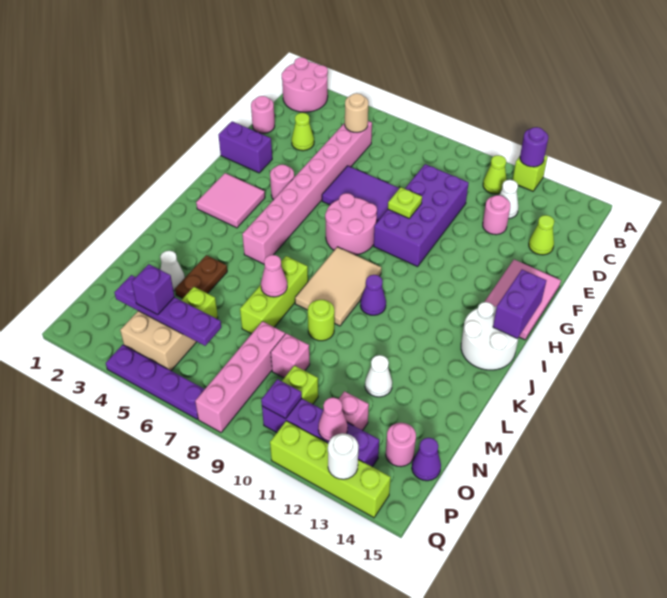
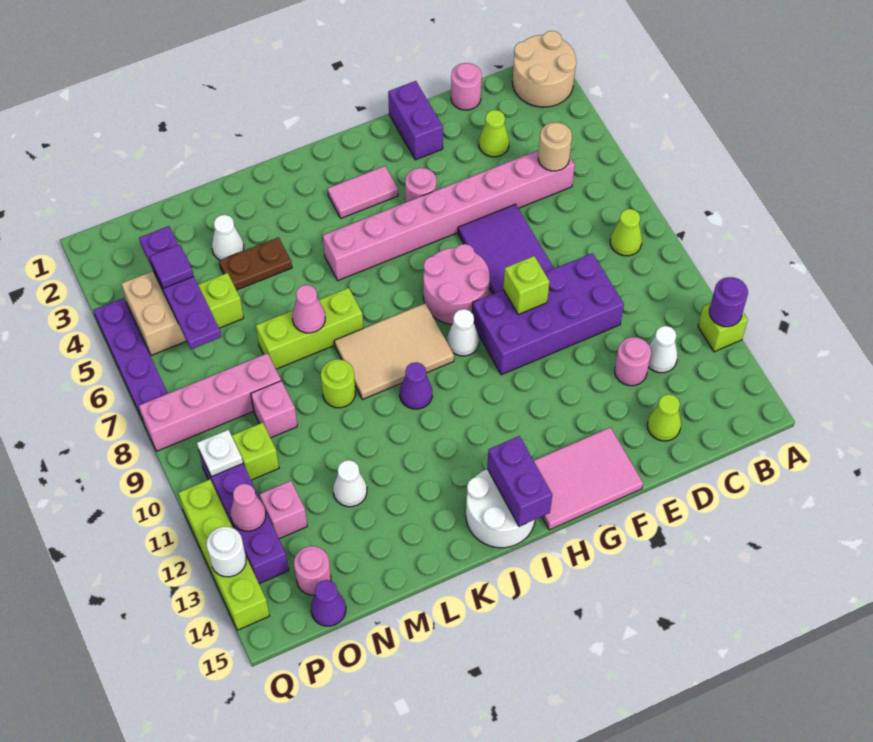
pink 2x2 round brick [282,57,328,112] -> tan 2x2 round brick [512,31,576,107]
lime 1x1 cone [483,155,507,194] -> lime 1x1 cone moved to [610,209,642,256]
lime 1x1 plate [388,187,422,218] -> lime 1x1 brick [503,256,549,315]
pink 2x2 tile [196,173,265,228] -> pink 1x2 tile [328,166,398,218]
none -> white 1x1 cone [447,309,479,356]
purple 1x2 brick [493,270,546,339] -> purple 1x2 brick turned to [487,436,552,526]
purple 1x1 brick [132,264,174,315] -> purple 1x1 tile [150,245,194,288]
purple 1x1 plate [261,379,302,419] -> white 1x1 plate [197,430,243,477]

